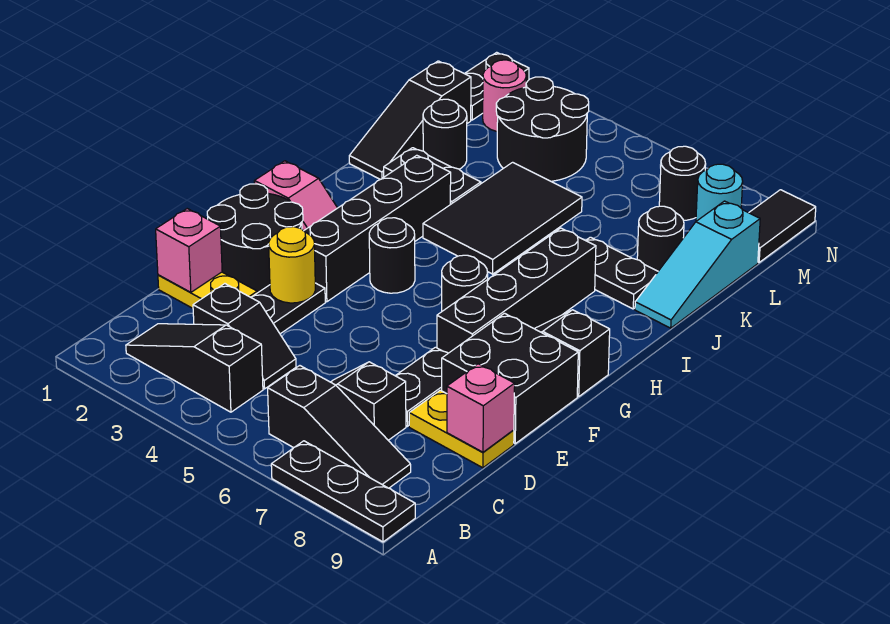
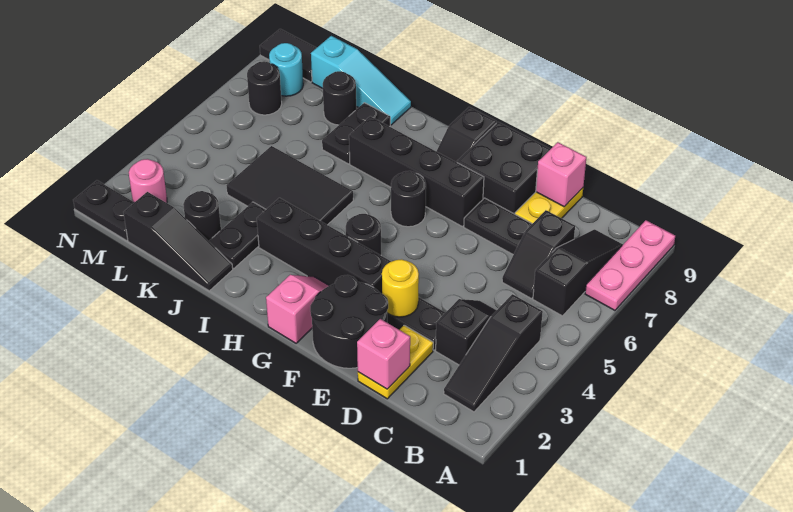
black 1x3 plate [271,441,415,542] -> pink 1x3 plate [585,220,675,310]
black 2x2 round brick [496,77,589,181] -> none

